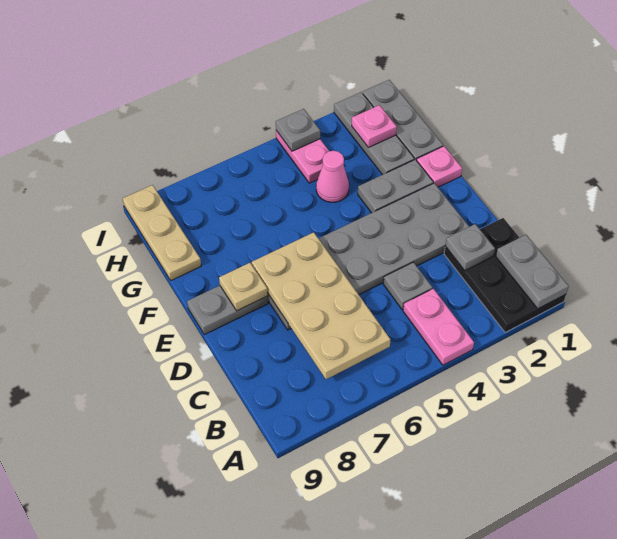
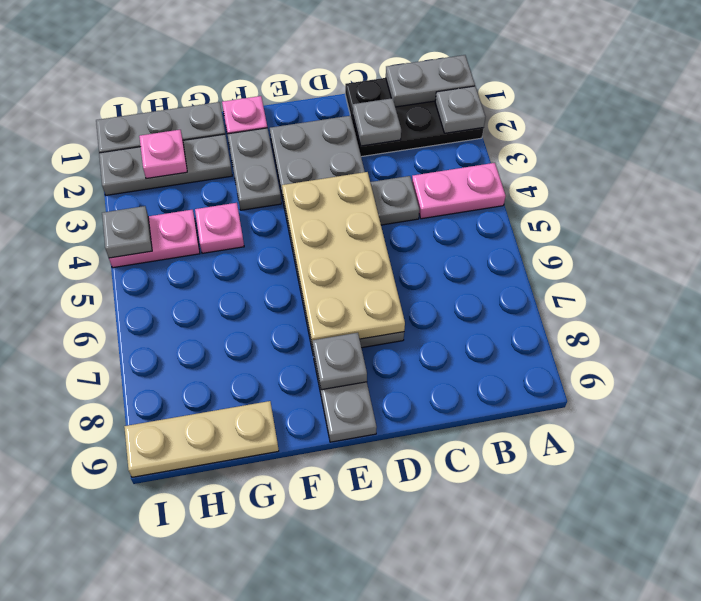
none -> grey 1x1 plate [435,86,485,133]
tan 2x4 plate [252,232,391,379] -> tan 2x4 plate turned to [282,172,405,345]
tan 1x1 plate [219,263,268,311] -> grey 1x1 plate [312,333,367,390]
pink 1x1 cone [316,151,349,202] -> pink 1x1 plate [195,203,244,253]

